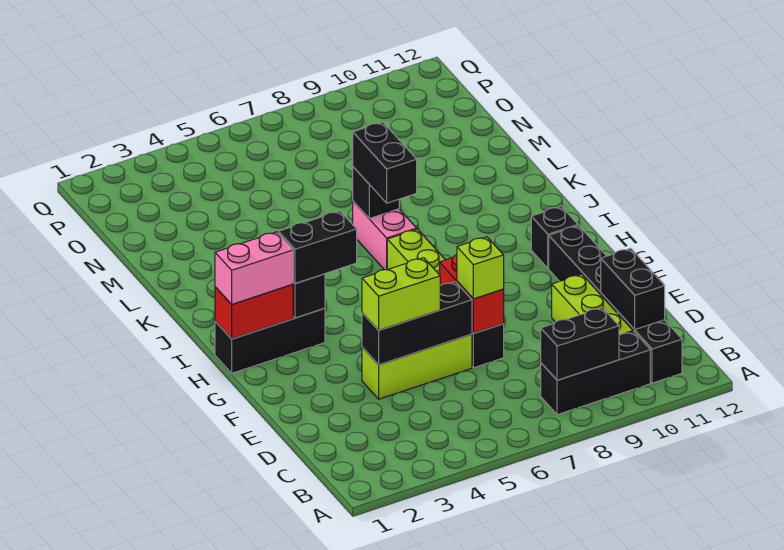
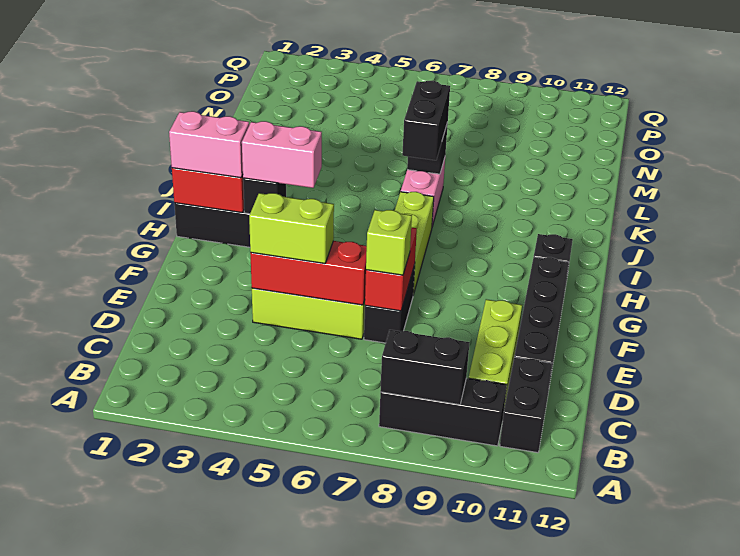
black 1x2 brick [601,248,665,330] -> none
black 1x3 brick [362,282,472,365] -> red 1x3 brick [250,241,367,305]
black 1x2 brick [278,211,357,283] -> pink 1x2 brick [242,121,322,188]

